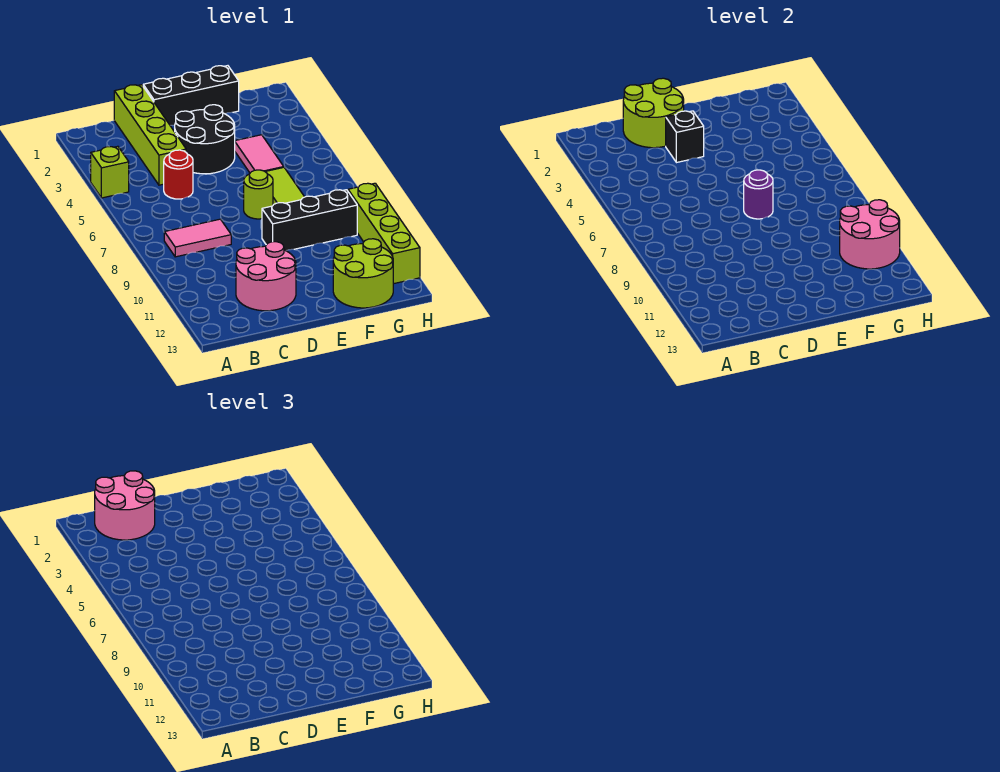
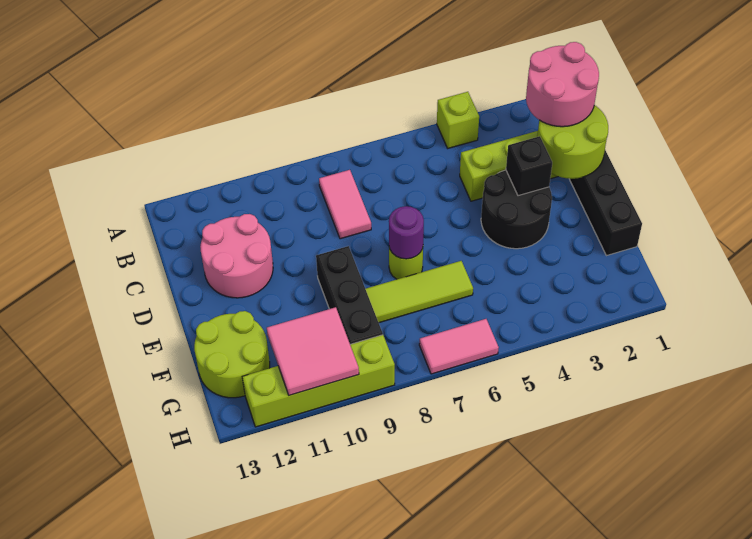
red 1x1 round brick [164,150,193,199] -> none
pink 1x2 tile [235,135,283,173] -> pink 1x2 tile moved to [419,319,499,374]
pink 2x2 round brick [840,200,900,269] -> pink 2x2 tile [267,307,359,395]

